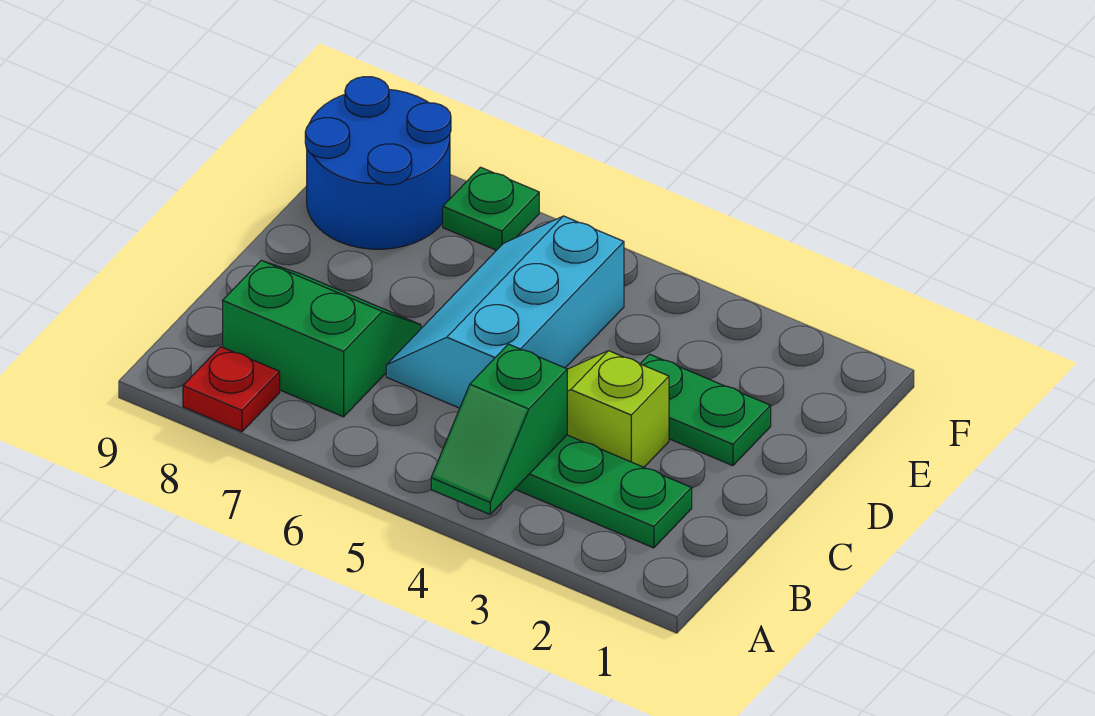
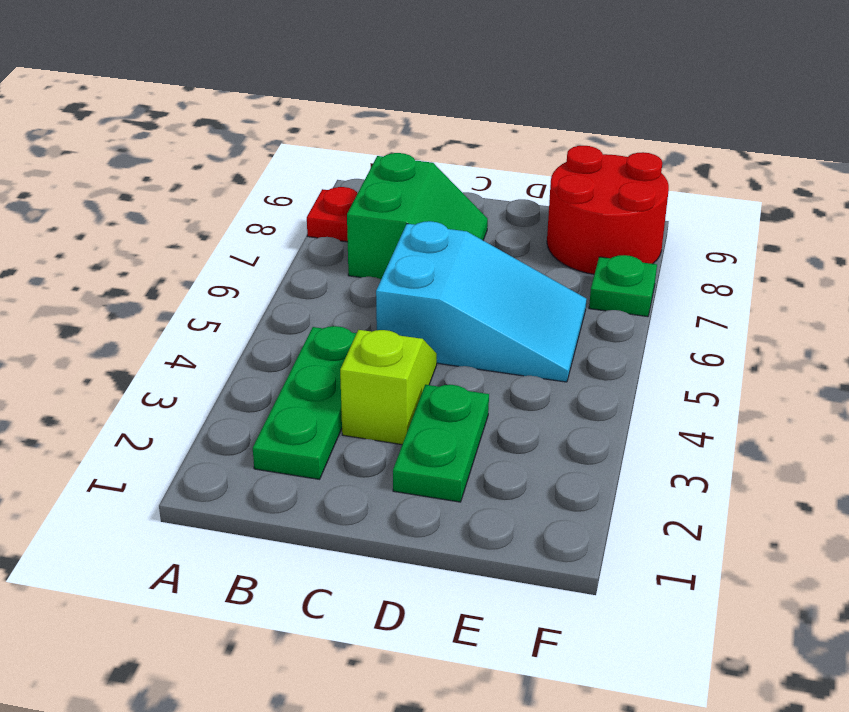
green 1x2 slope [431,344,567,514] -> none
cyan 2x3 slope [386,216,624,408] -> cyan 2x3 slope turned to [376,221,587,382]
blue 2x2 round brick [305,77,451,249] -> red 2x2 round brick [547,146,669,274]

